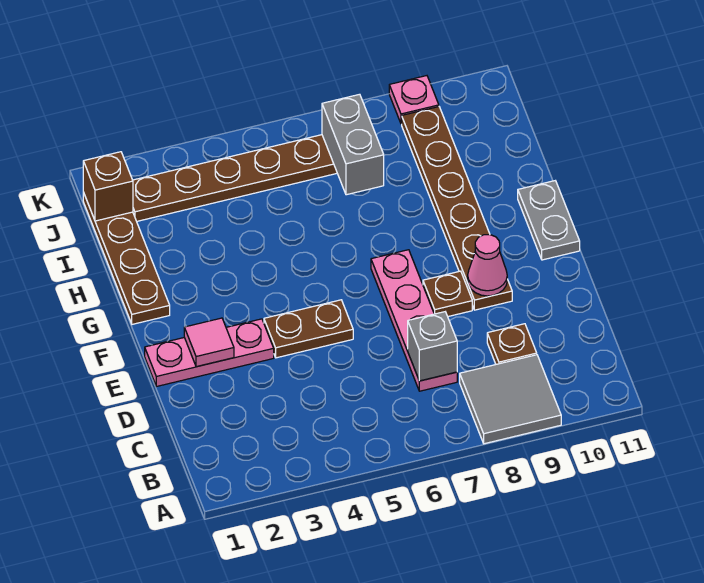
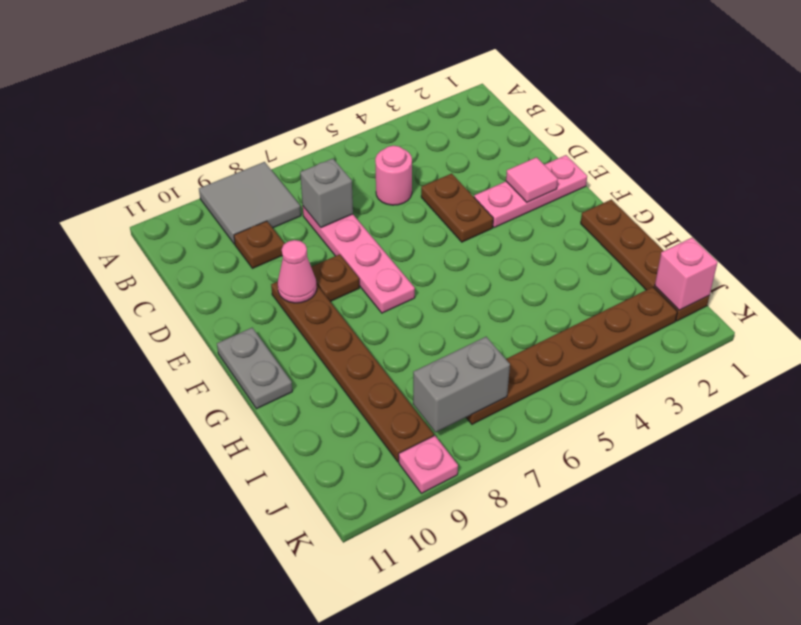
none -> pink 1x1 round brick [375,146,412,205]
brown 1x2 plate [264,300,353,358] -> brown 1x2 plate turned to [421,174,493,242]
grey 1x2 brick [322,94,384,195] -> grey 1x2 brick turned to [413,337,510,432]
brown 1x1 brick [83,152,133,221] -> pink 1x1 brick [655,238,718,310]

